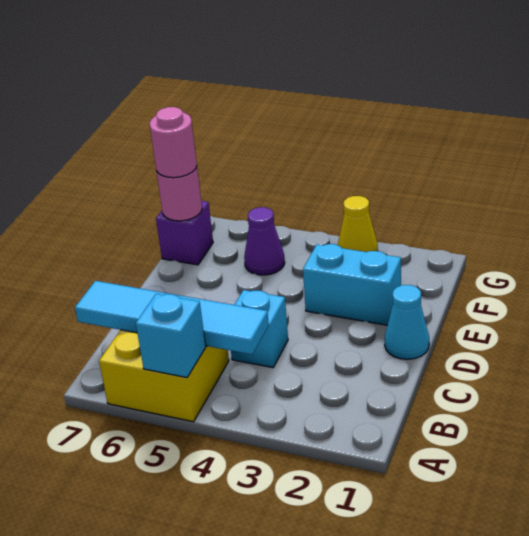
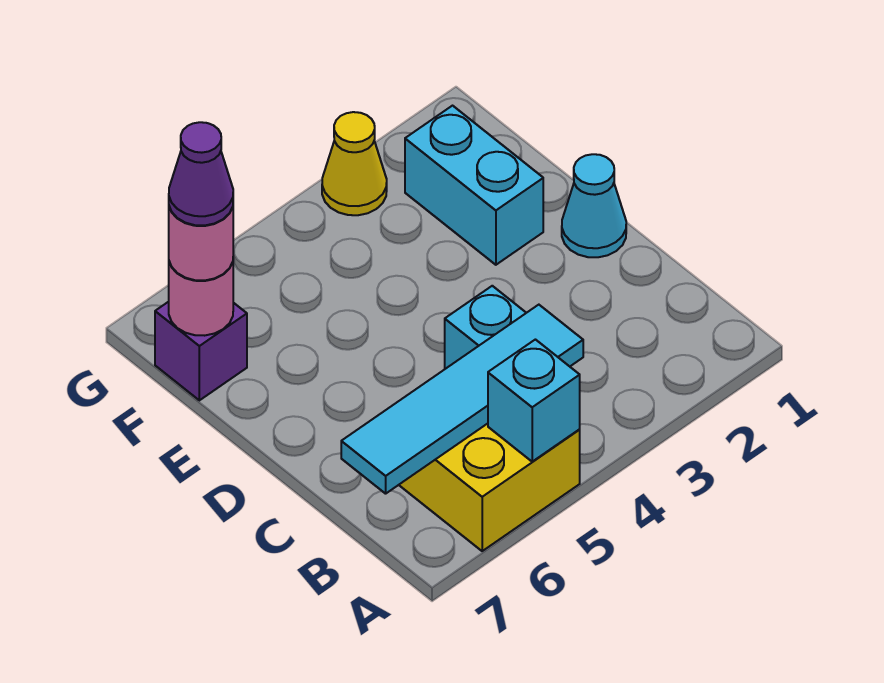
cyan 1x2 brick [303,244,401,325] -> cyan 1x2 brick turned to [405,106,543,265]
purple 1x1 cone [244,207,285,275] -> purple 1x1 cone moved to [169,122,233,226]

